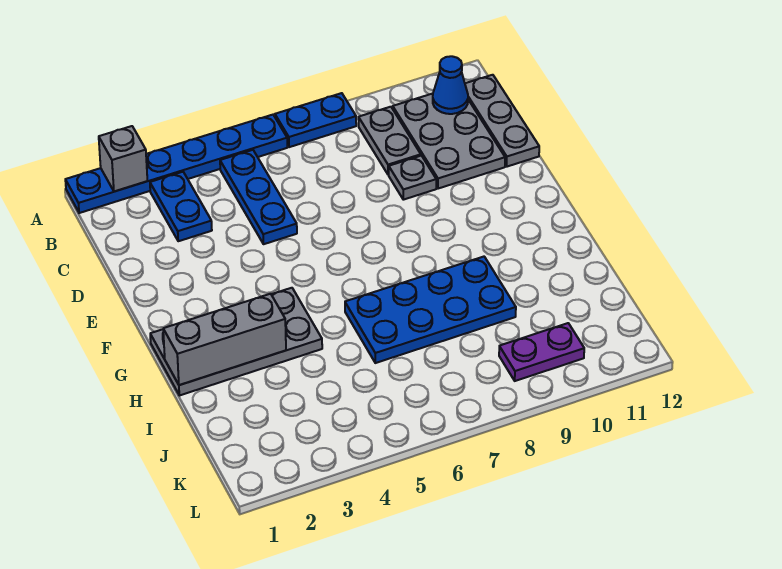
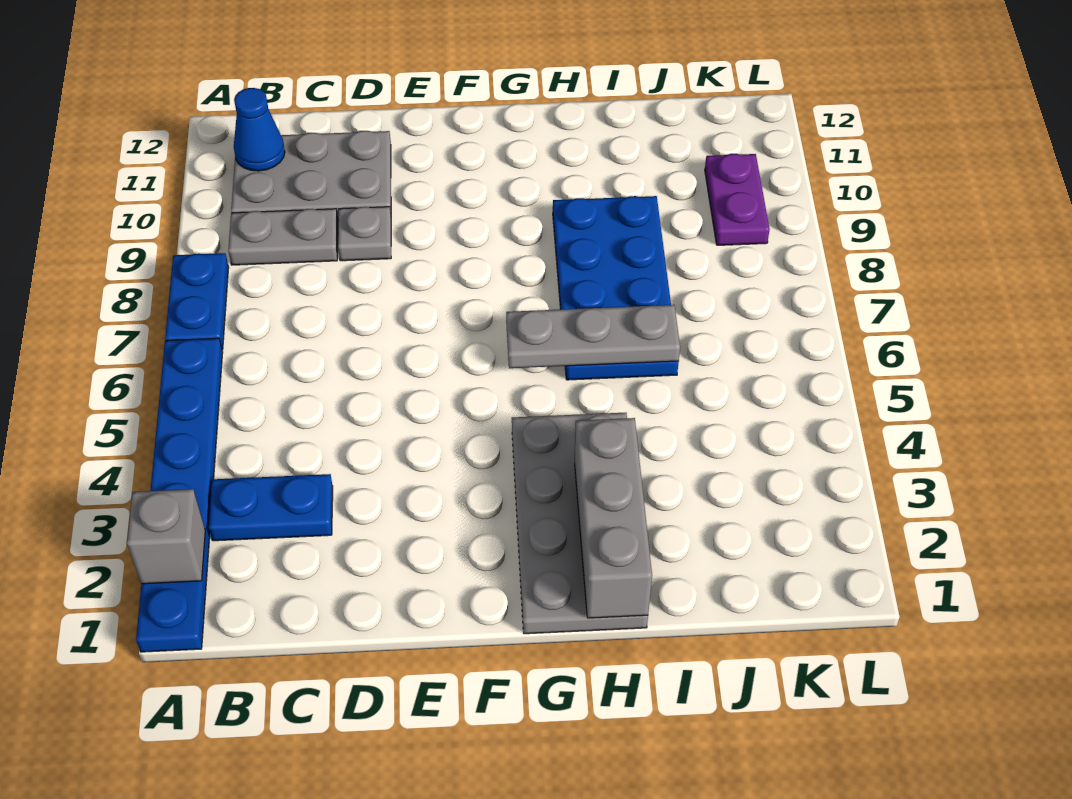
blue 1x3 plate [220,150,297,244] -> none
grey 1x3 plate [465,75,539,167] -> grey 1x3 plate moved to [506,305,680,368]

